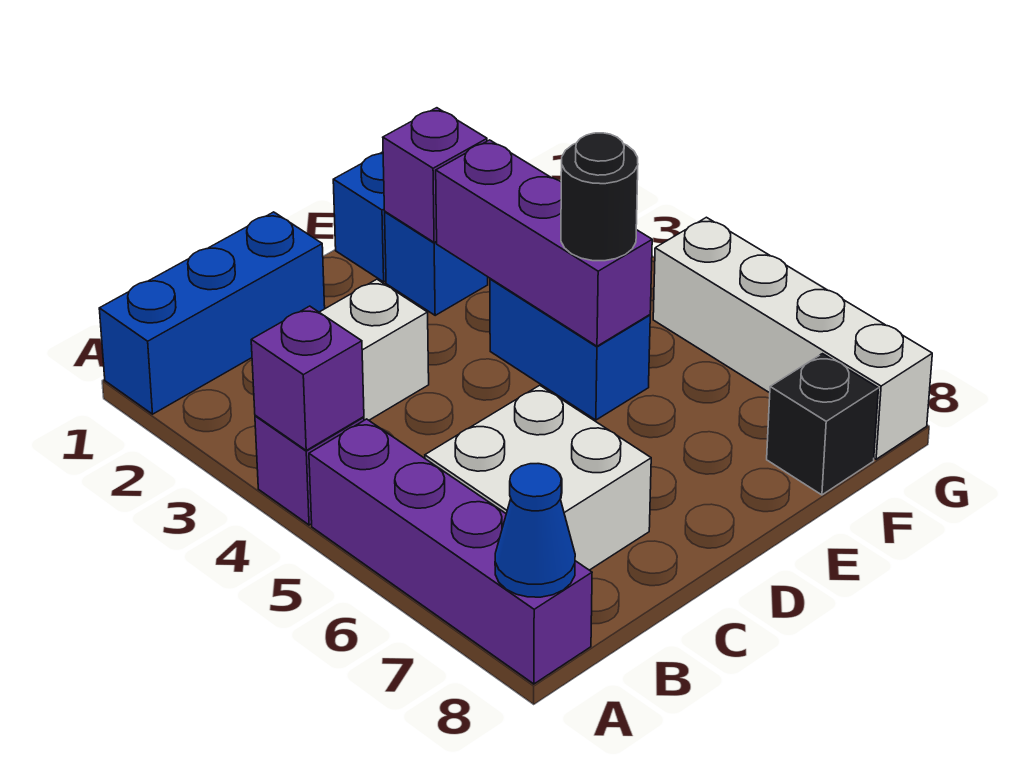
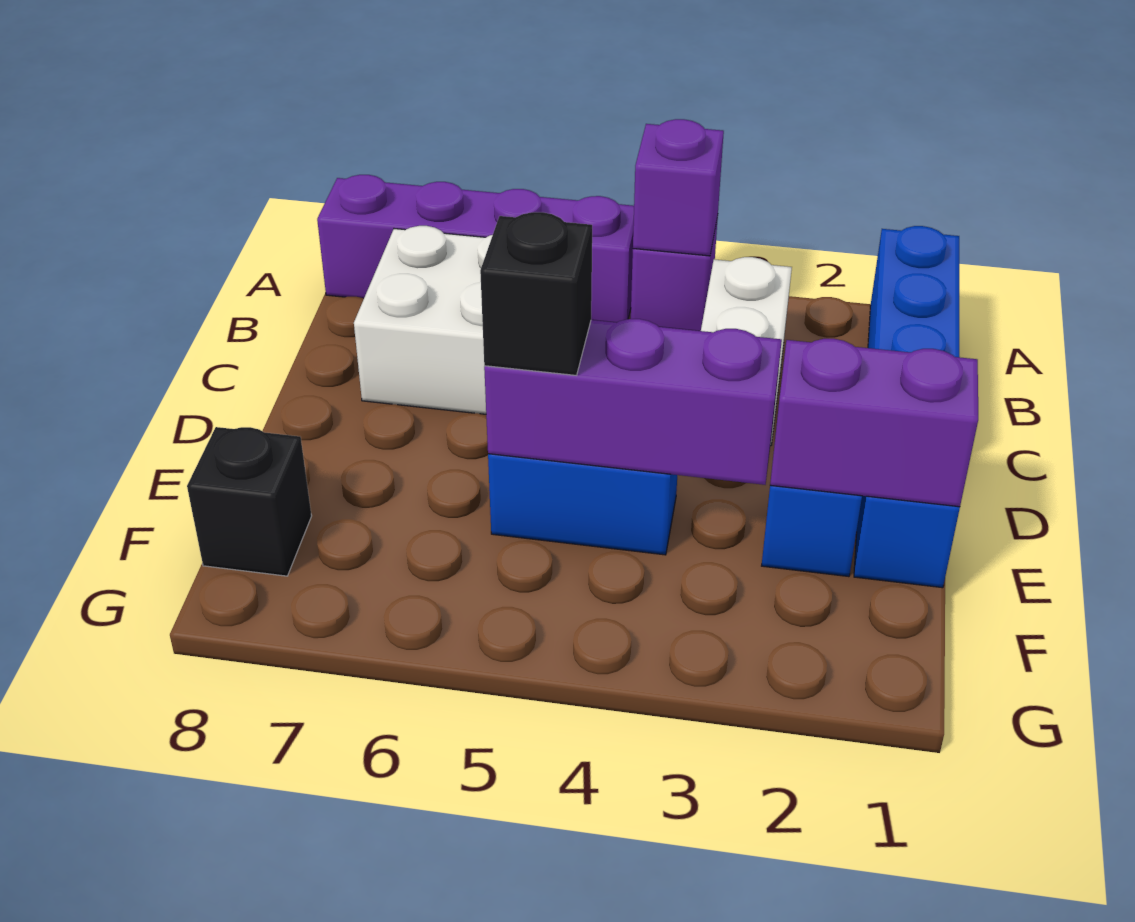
blue 1x1 cone [495,464,575,597] -> none
purple 1x1 brick [383,108,487,242] -> purple 1x2 brick [770,339,978,507]
black 1x1 round brick [561,133,638,261] -> black 1x1 brick [480,212,592,375]
white 1x4 brick [653,217,932,459] -> none

